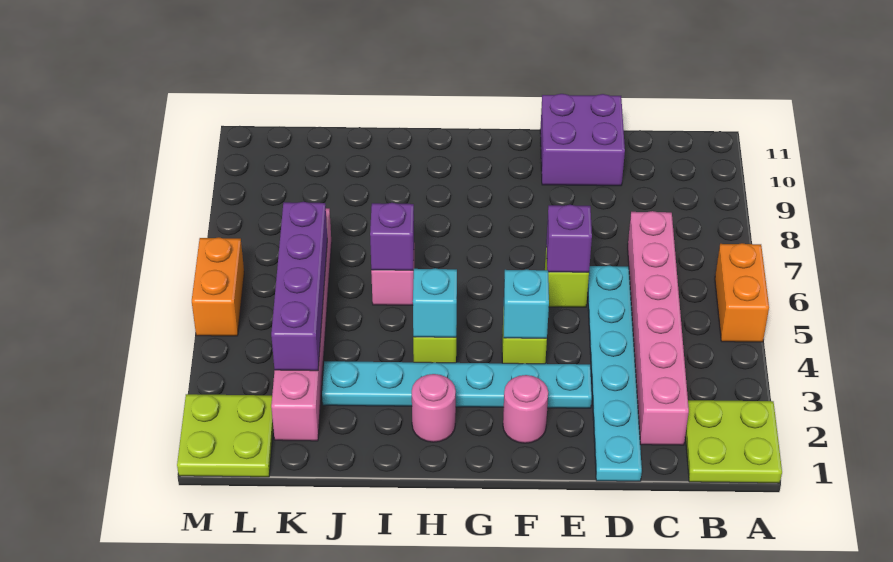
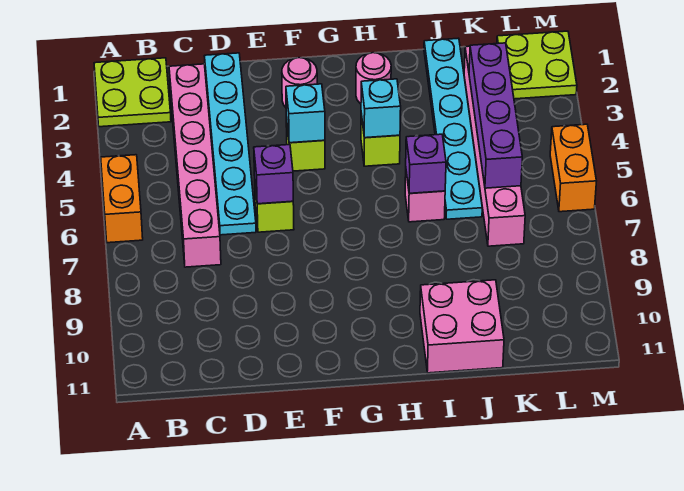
purple 2x2 brick [540,94,625,186] -> none
cyan 1x6 plate [322,361,592,408] -> cyan 1x6 plate turned to [424,38,482,219]
none -> pink 2x2 brick [420,280,504,373]

